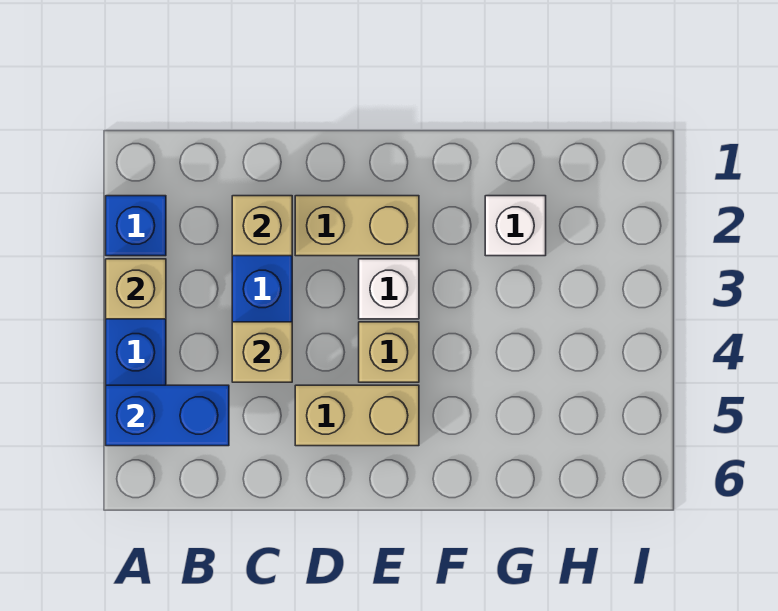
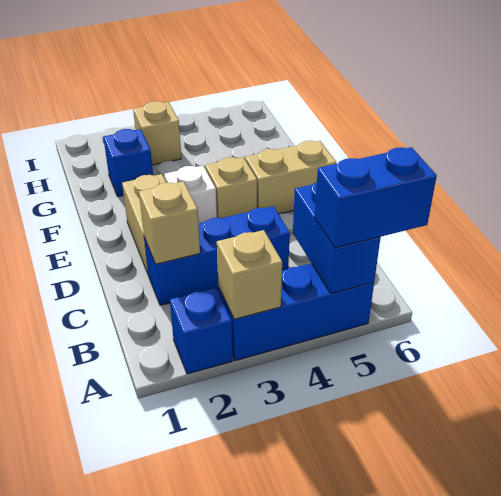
none -> blue 1x2 brick [314,147,437,248]
tan 1x1 brick [232,322,292,382] -> tan 1x1 brick moved to [133,101,181,165]
tan 1x2 brick [295,385,419,446] -> tan 1x2 brick turned to [245,141,336,214]
white 1x1 brick [485,196,546,256] -> blue 1x1 brick [103,129,153,197]

